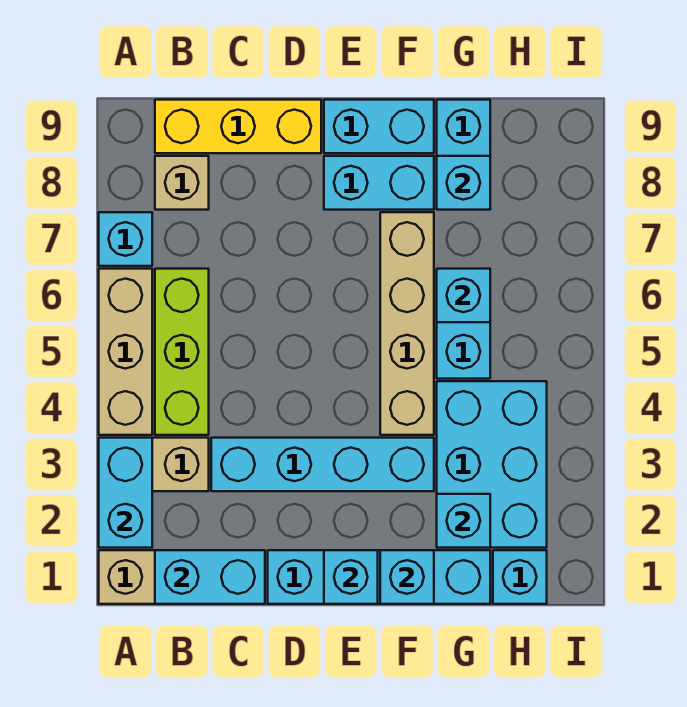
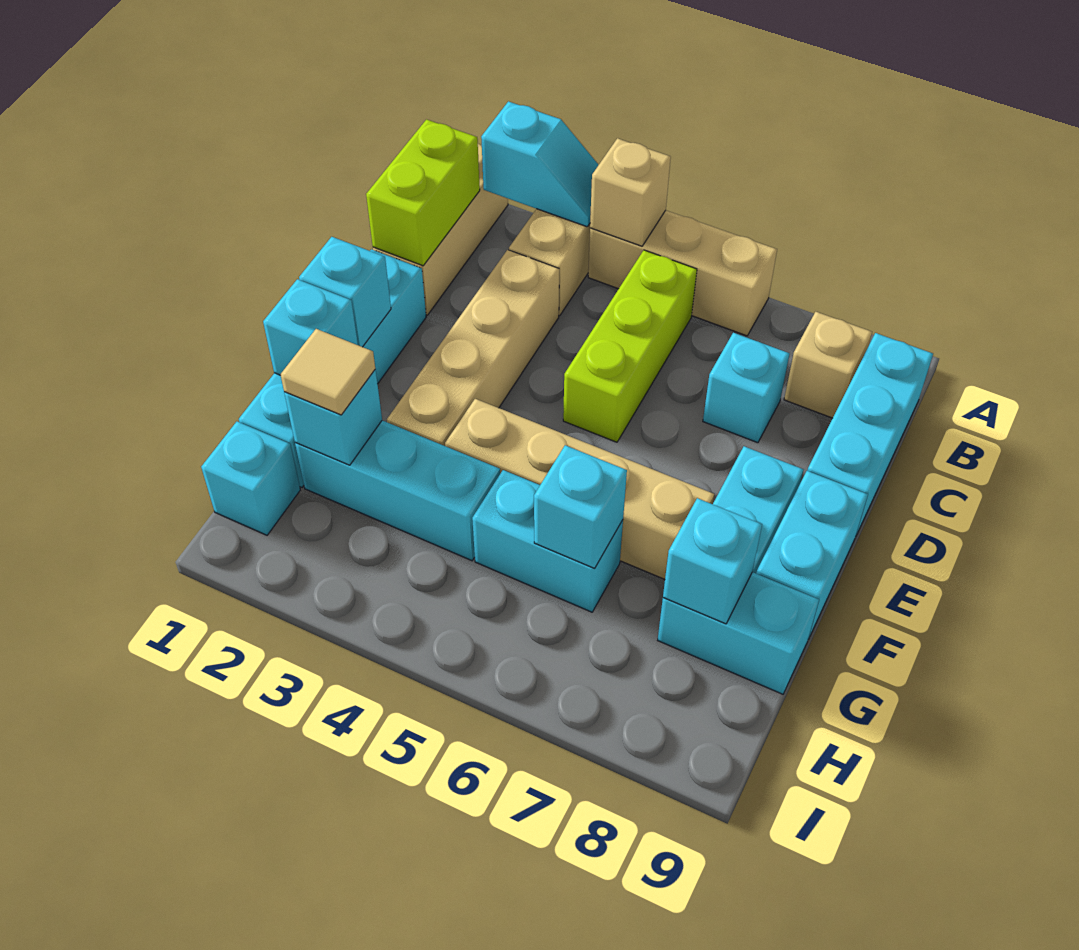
cyan 1x2 brick [99,438,152,548] -> cyan 1x2 slope [481,101,598,227]
none -> tan 1x1 brick [590,138,671,246]
cyan 1x1 brick [99,212,152,266] -> cyan 1x1 brick moved to [703,333,790,443]
cyan 1x2 brick [155,550,265,604] -> lime 1x2 brick [366,120,480,266]
lime 1x3 brick [155,269,209,435] -> lime 1x3 brick turned to [563,250,697,442]
yellow 1x3 brick [155,100,321,153] -> cyan 1x3 brick [807,333,933,535]
cyan 1x4 brick [211,438,434,491] -> tan 1x4 brick [387,250,559,446]
cyan 2x3 brick [437,381,547,548] -> cyan 1x3 brick [295,420,500,561]
none -> tan 1x1 tile [281,329,375,415]

